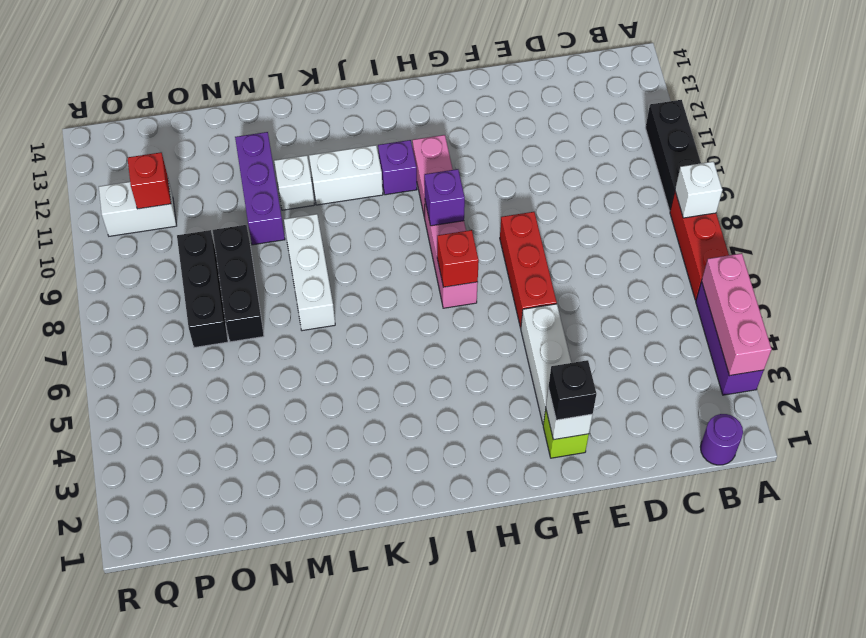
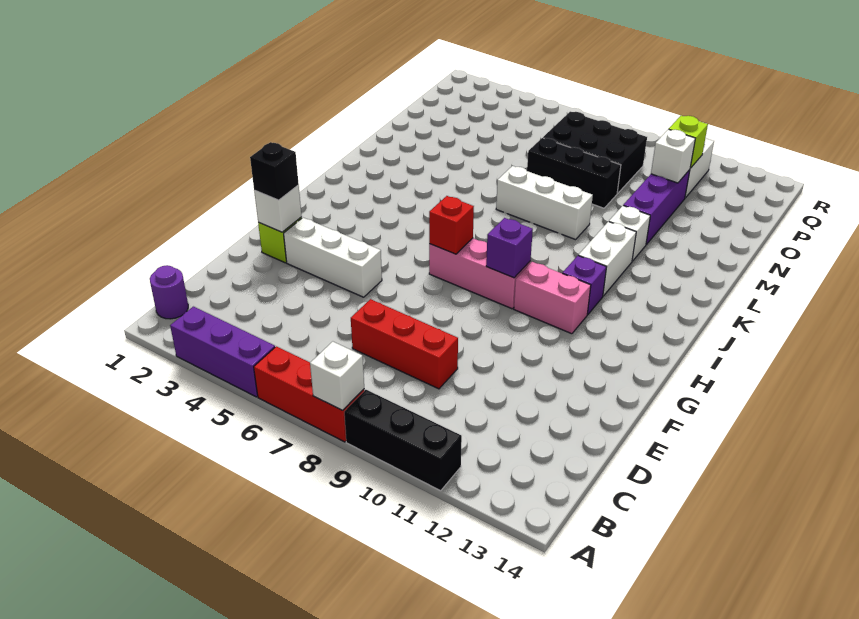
pink 1x3 brick [702,253,772,376] -> none
red 1x3 brick [500,212,557,328] -> red 1x3 brick moved to [351,299,458,389]
purple 1x3 brick [235,132,285,245] -> purple 1x3 brick turned to [623,170,690,244]
black 1x3 brick [177,230,228,348] -> black 2x3 brick [543,112,647,193]
none -> white 1x1 brick [651,129,695,183]
red 1x1 brick [128,153,171,209] -> lime 1x1 brick [669,116,708,168]

